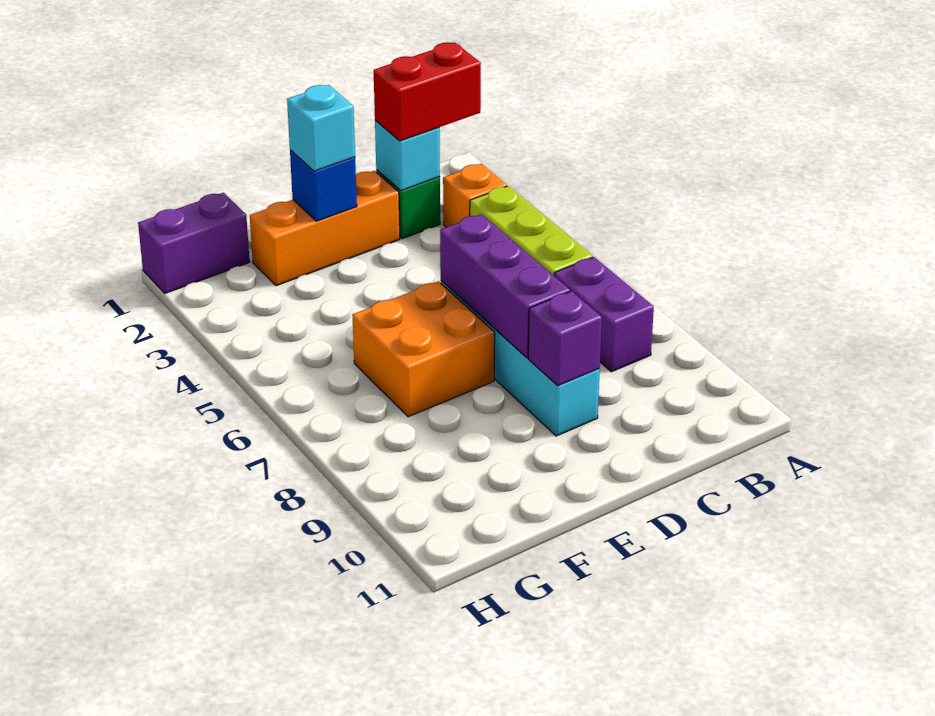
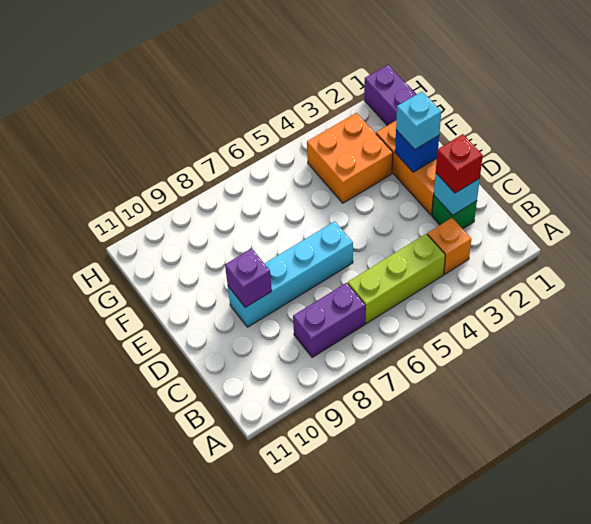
red 1x2 brick [374,42,481,141] -> red 1x1 brick [436,134,483,193]
purple 1x3 brick [440,214,570,358] -> none
orange 2x2 brick [352,281,495,417] -> orange 2x2 brick moved to [307,113,393,203]

